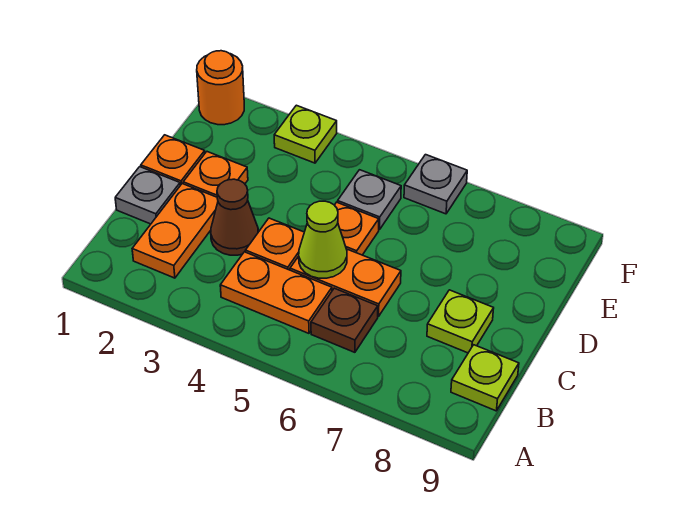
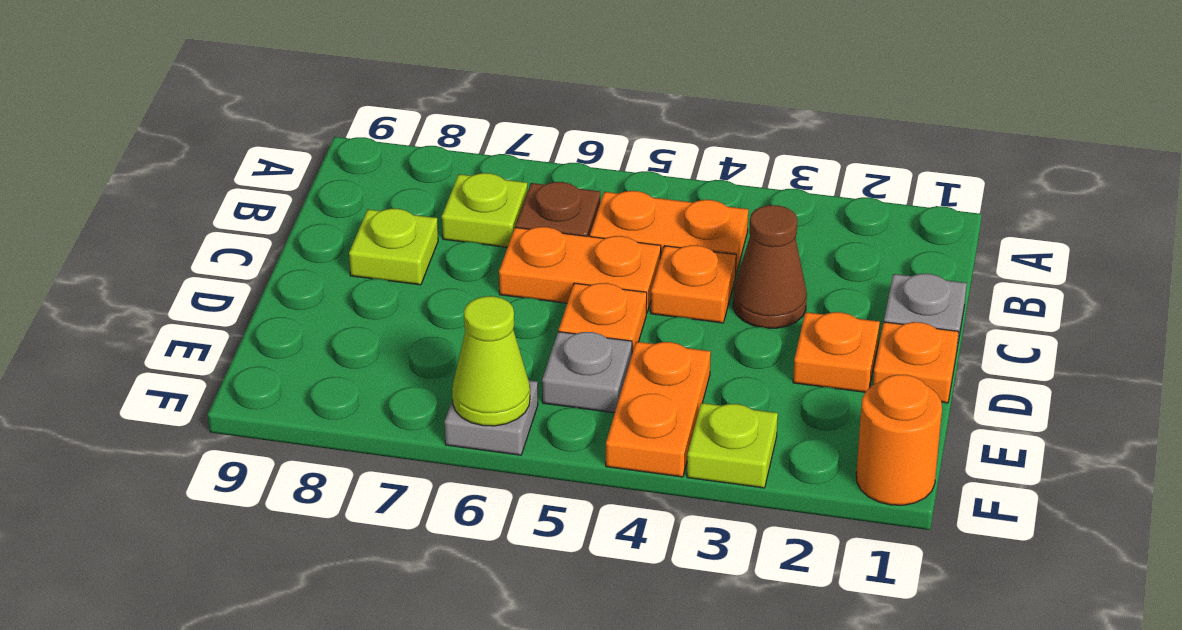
orange 1x2 plate [132,184,218,278] -> orange 1x2 plate moved to [606,342,711,477]
lime 1x1 plate [451,345,519,411] -> lime 1x1 plate moved to [442,173,528,247]
lime 1x1 cone [299,201,347,278] -> lime 1x1 cone moved to [452,296,530,426]

